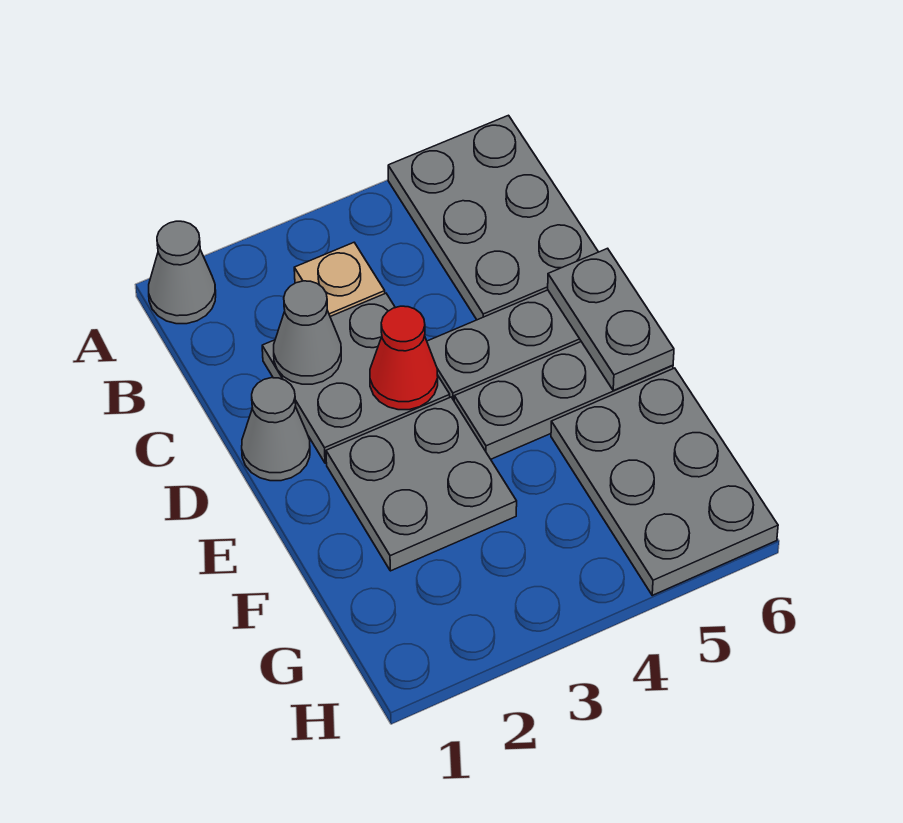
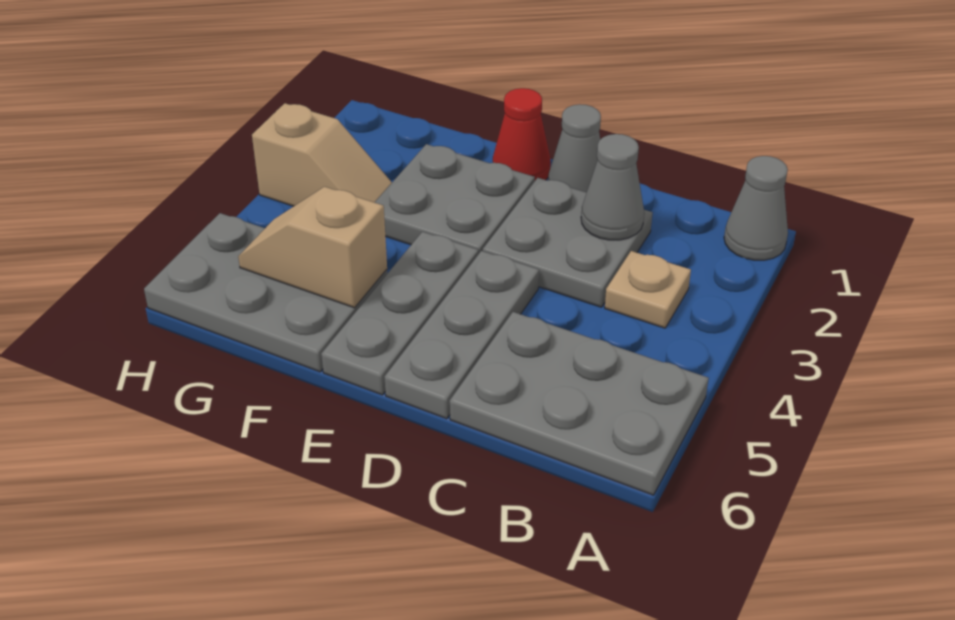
red 1x1 cone [370,306,438,410] -> red 1x1 cone moved to [493,88,551,180]
grey 1x2 plate [548,248,674,391] -> none
none -> tan 1x2 slope [238,187,387,308]
none -> tan 1x2 slope [252,103,392,206]

